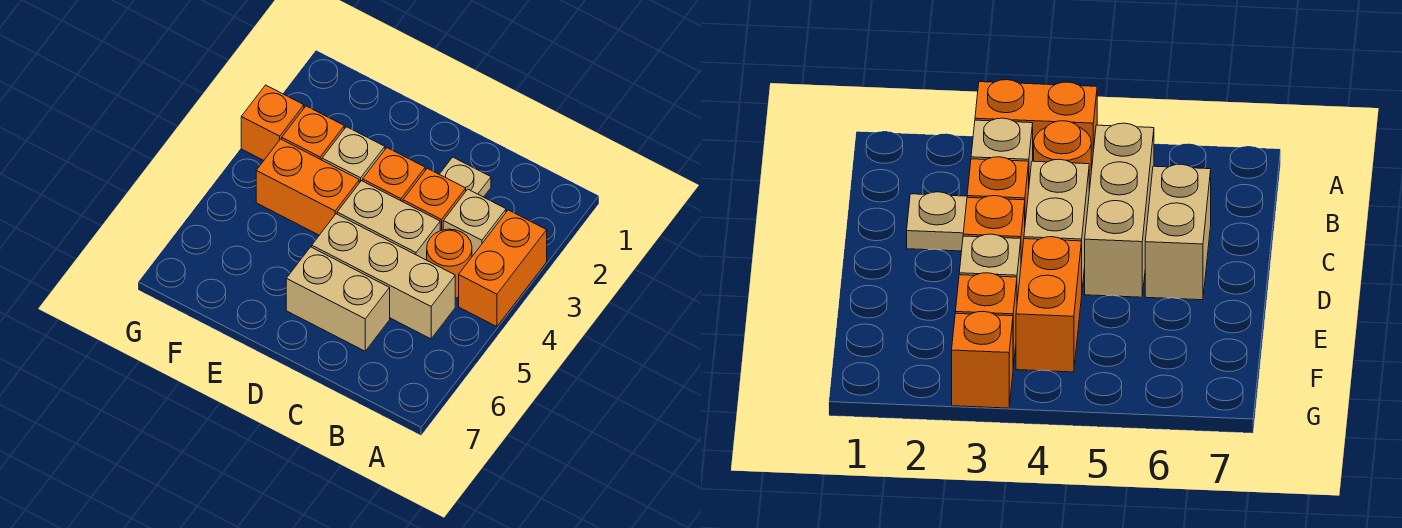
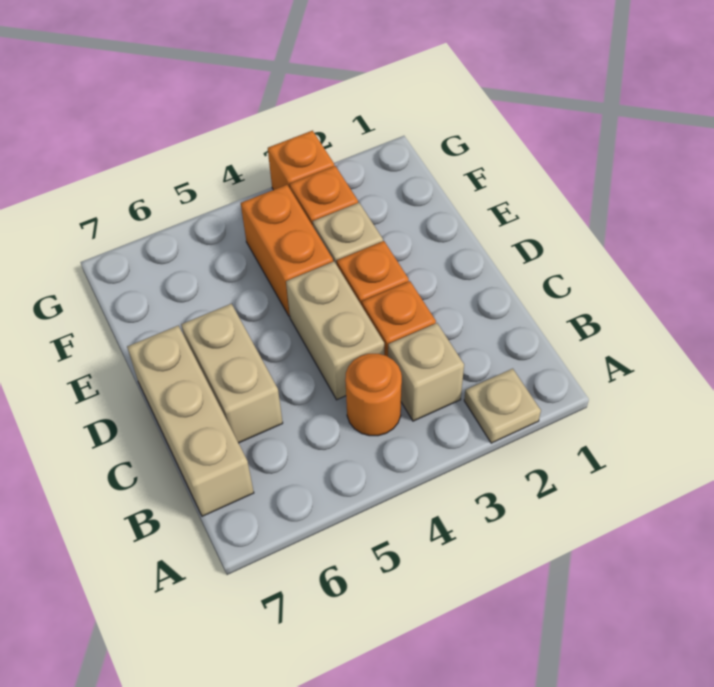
orange 1x2 brick [459,210,547,327] -> none
tan 1x3 brick [312,214,455,339] -> tan 1x3 brick moved to [127,326,254,516]
tan 1x1 plate [439,157,491,197] -> tan 1x1 plate moved to [464,369,541,443]

